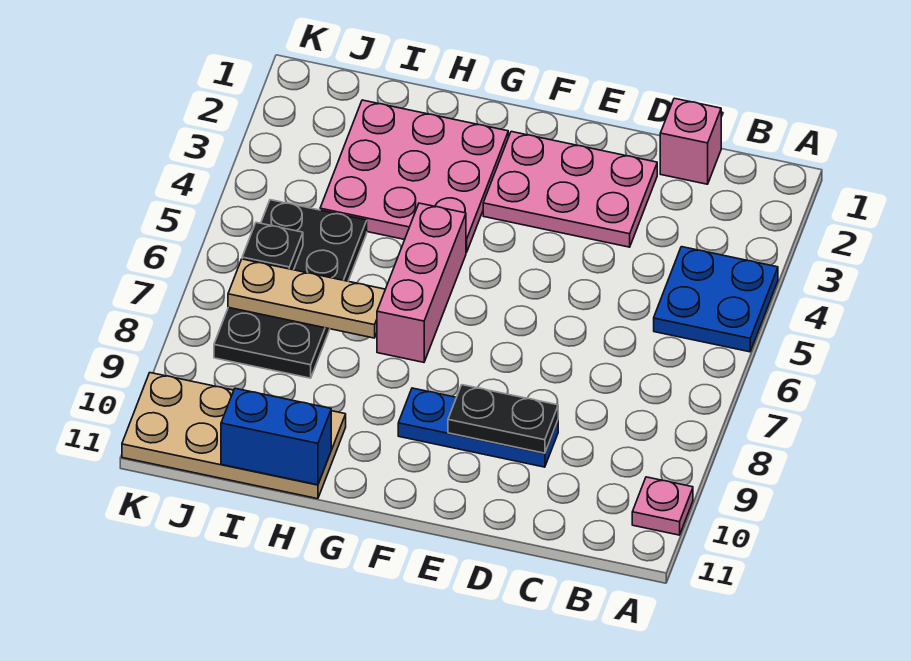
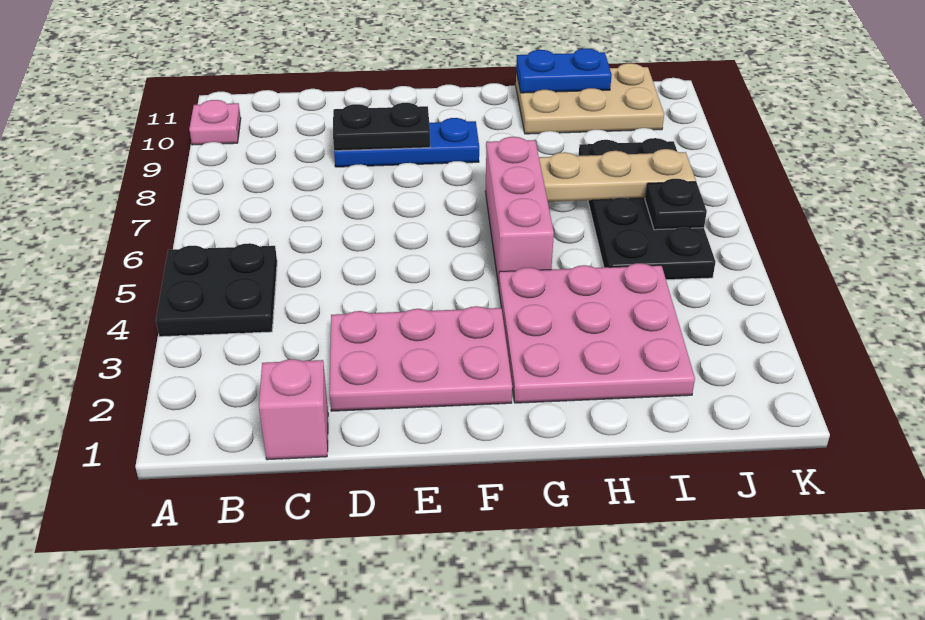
blue 2x2 plate [654,247,778,352] -> black 2x2 plate [156,243,277,337]
tan 2x4 plate [122,373,346,499] -> tan 2x3 plate [516,63,664,134]
blue 1x2 brick [221,388,331,485] -> blue 1x2 plate [516,48,612,93]

